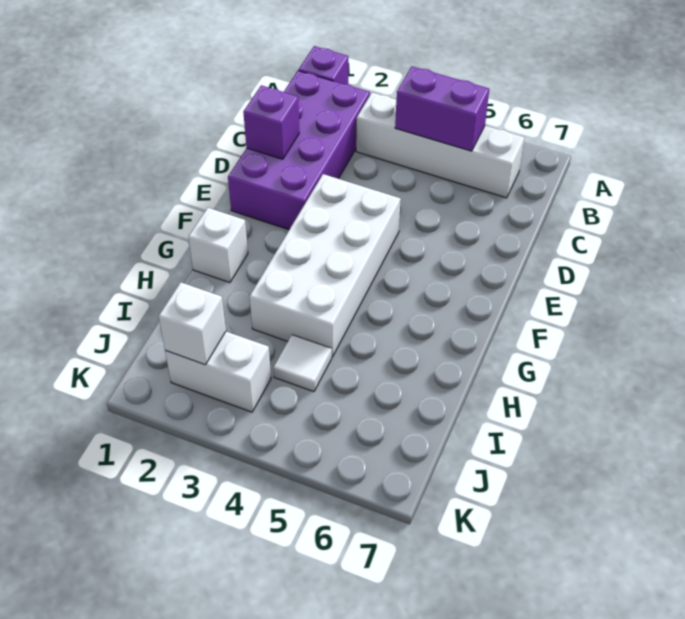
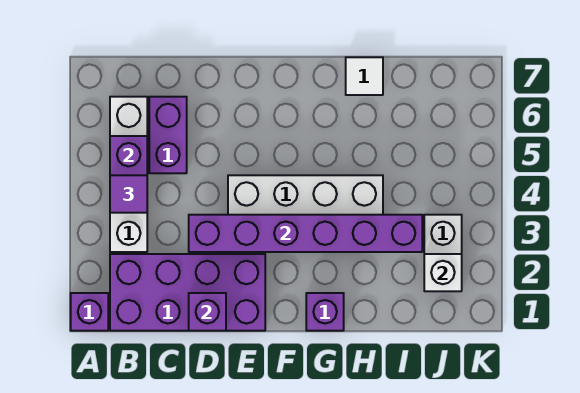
none -> purple 1x1 tile [110,175,147,213]
none -> purple 1x2 brick [149,97,187,173]
none -> purple 1x6 brick [189,215,422,252]
white 1x1 brick [188,208,248,283] -> purple 1x1 brick [306,293,344,331]
white 1x1 tile [273,335,332,392] -> white 1x1 tile moved to [346,57,383,95]

